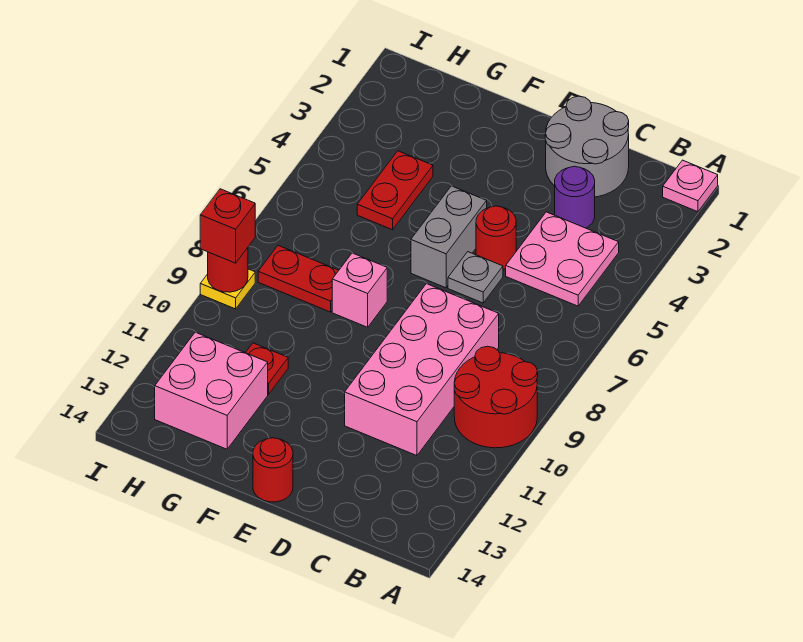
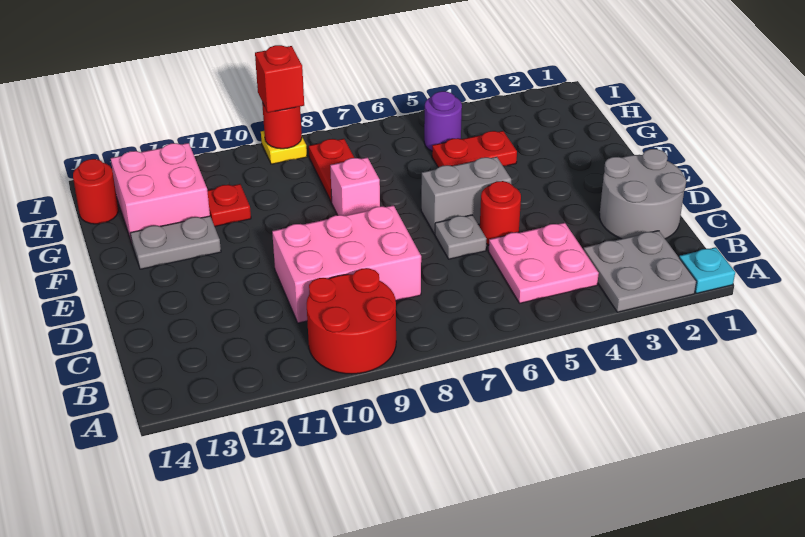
pink 1x1 plate [663,160,718,212] -> cyan 1x1 plate [679,247,735,293]
none -> grey 2x2 plate [584,231,696,312]
purple 1x1 round brick [555,166,595,228] -> purple 1x1 round brick moved to [424,91,462,151]
pink 2x4 brick [345,284,499,456] -> pink 2x3 brick [272,205,421,323]
red 1x1 round brick [253,438,293,502] -> red 1x1 round brick moved to [73,159,118,224]
none -> grey 1x2 plate [130,216,221,269]

